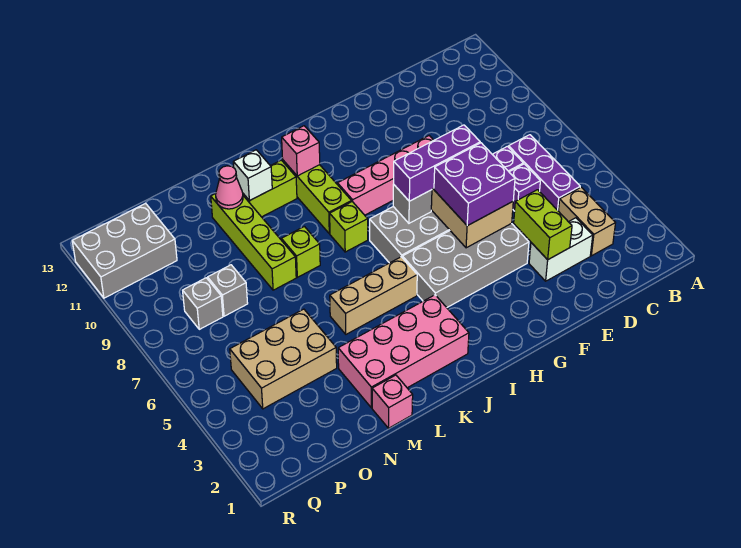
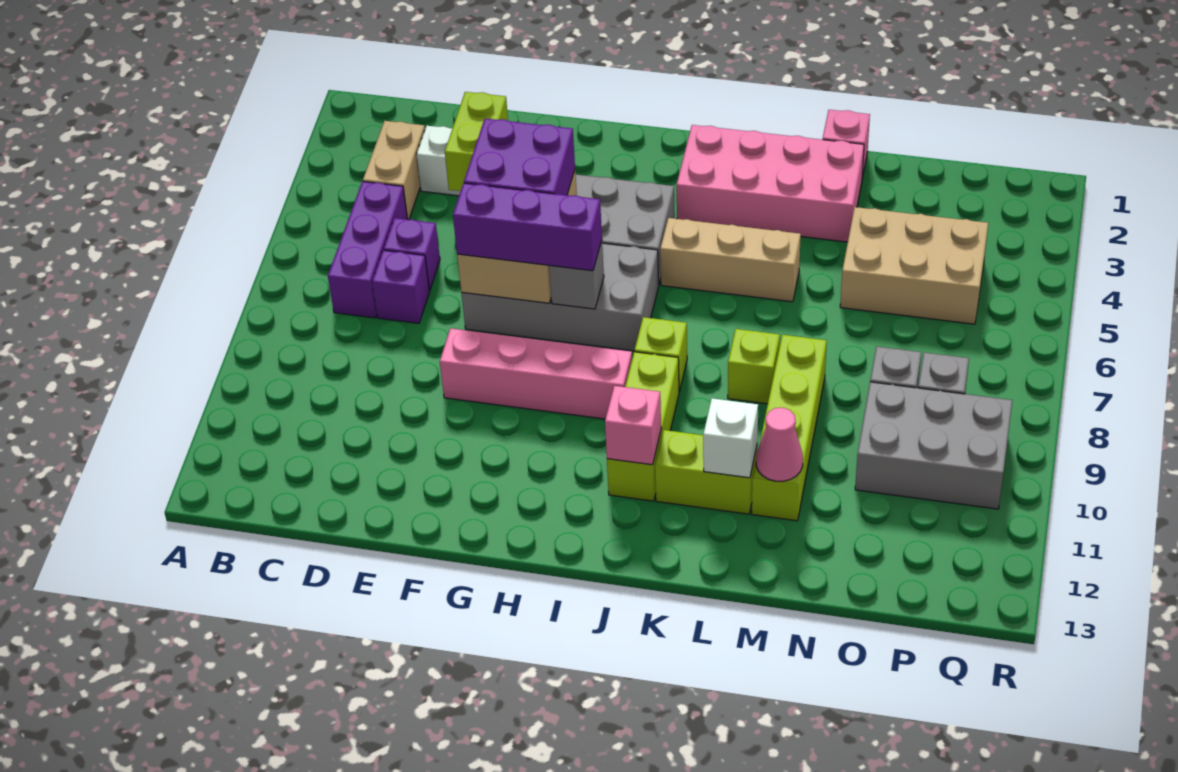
grey 2x3 brick [72,203,177,298] -> grey 2x3 brick moved to [855,382,1013,509]

